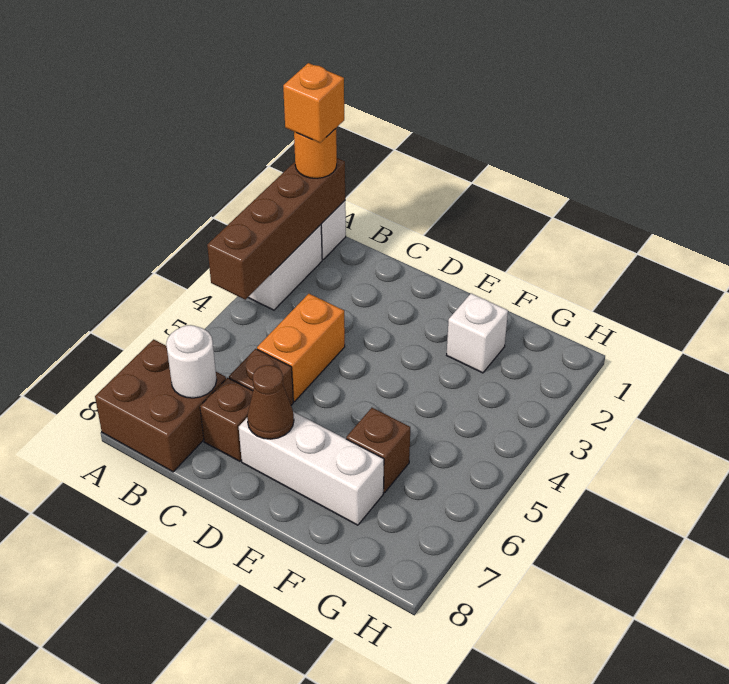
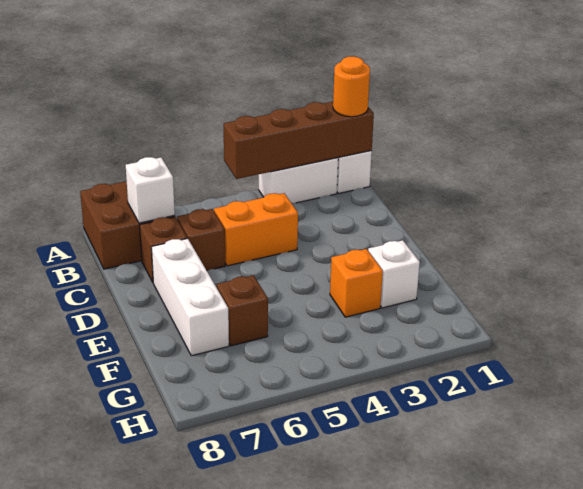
orange 1x1 brick [283,63,344,143] -> orange 1x1 brick moved to [330,249,383,317]
white 1x1 round brick [166,325,217,398] -> white 1x1 brick [126,157,175,223]
brown 1x1 cone [247,365,294,439] -> none

